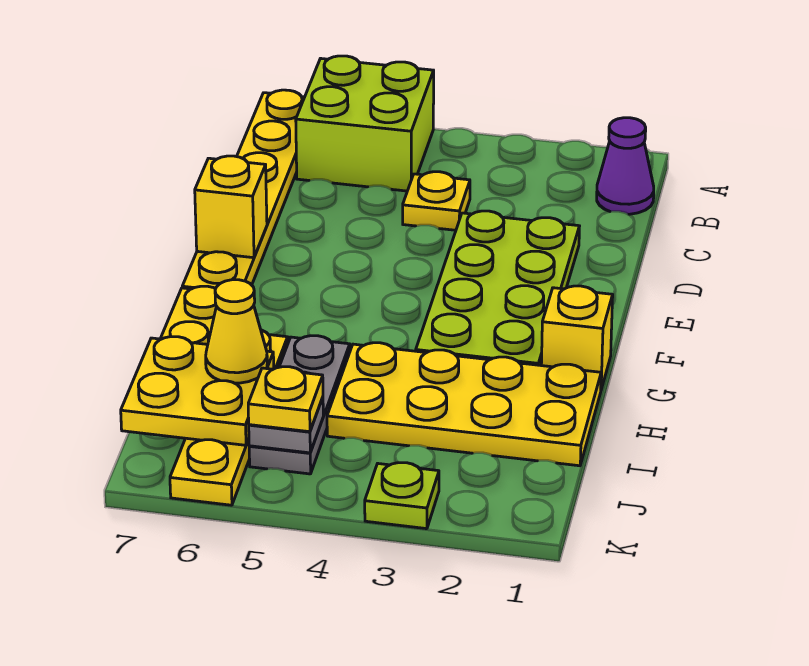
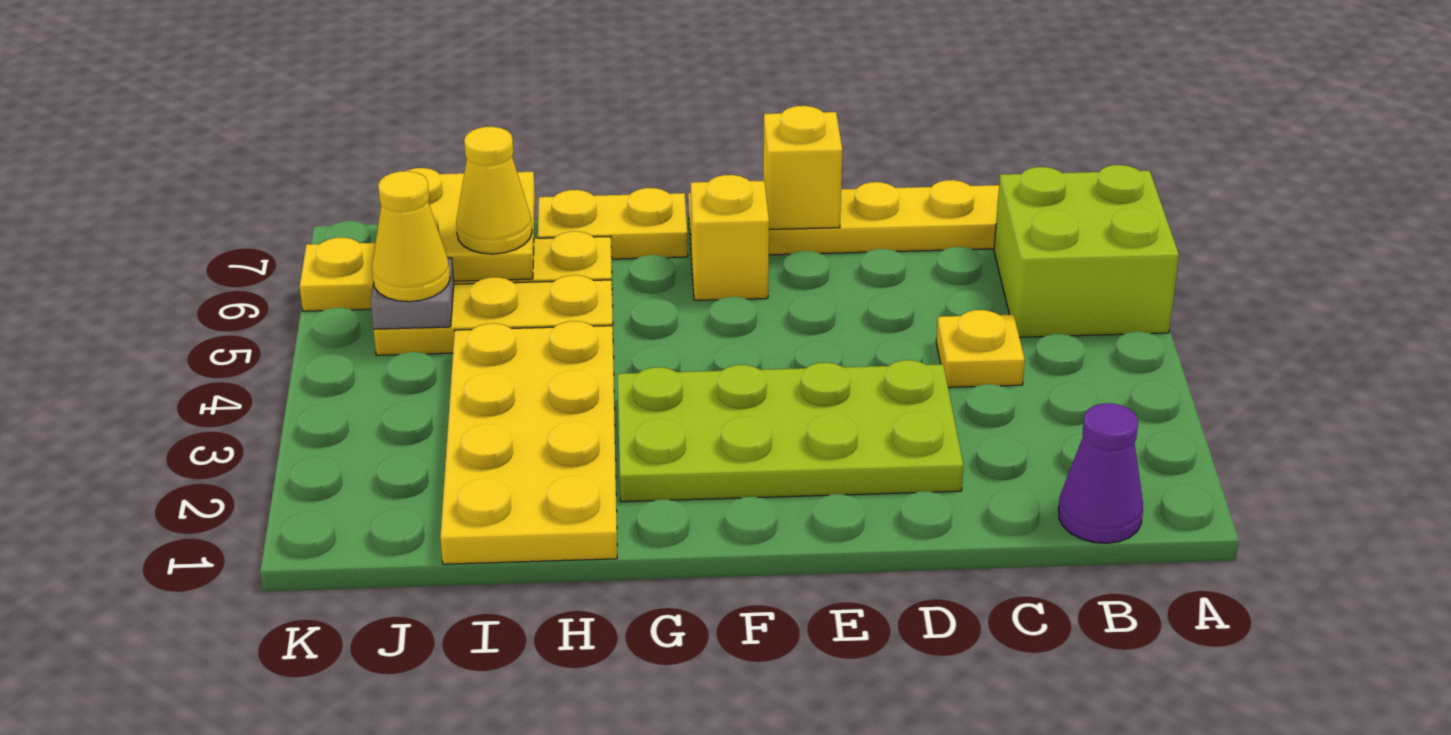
yellow 1x1 brick [541,286,613,389] -> yellow 1x1 brick moved to [691,175,769,300]
grey 1x3 plate [249,336,350,474] -> yellow 1x3 plate [374,275,613,355]
yellow 1x1 plate [248,367,323,432] -> yellow 1x1 cone [372,171,450,302]
lime 1x1 plate [365,463,439,529] -> none

